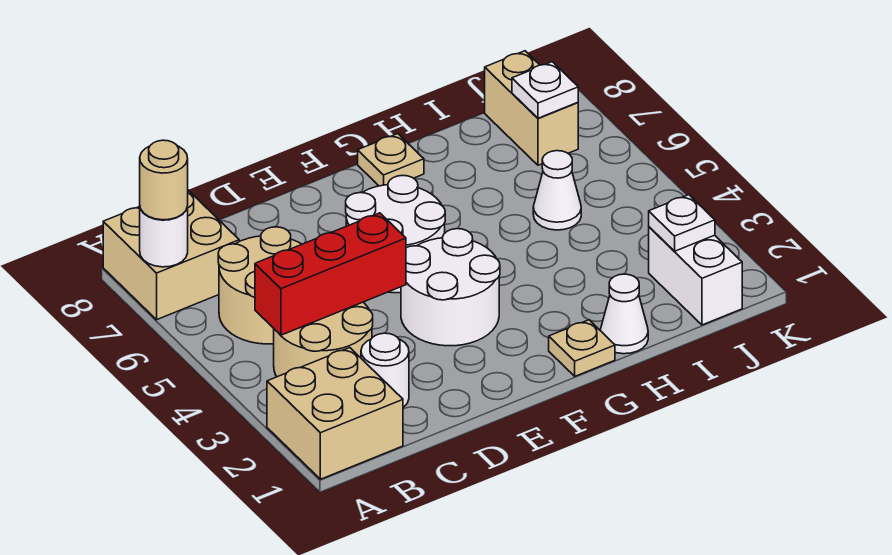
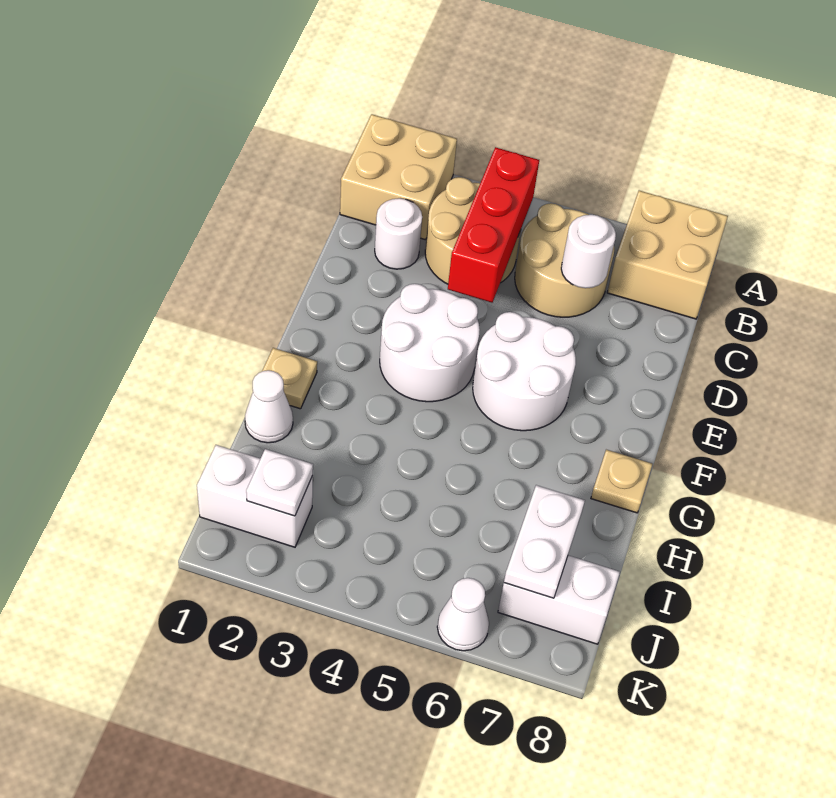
white 1x1 round brick [140,207,188,267] -> white 1x1 round brick moved to [561,215,616,288]
tan 1x1 round brick [140,140,188,220] -> none
white 1x1 cone [533,151,581,230] -> white 1x1 cone moved to [437,578,489,651]
tan 1x2 brick [485,51,578,165] -> white 1x2 brick [498,555,620,644]
white 1x1 plate [512,62,578,118] -> white 1x2 plate [504,485,585,598]

